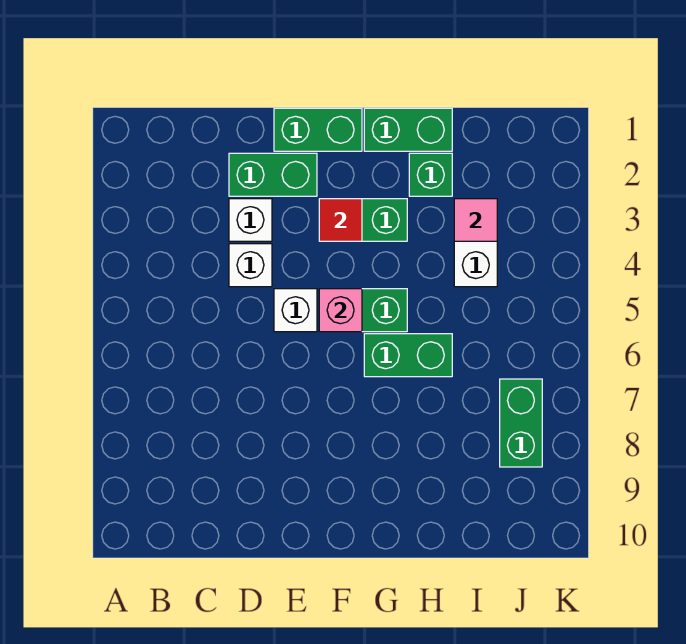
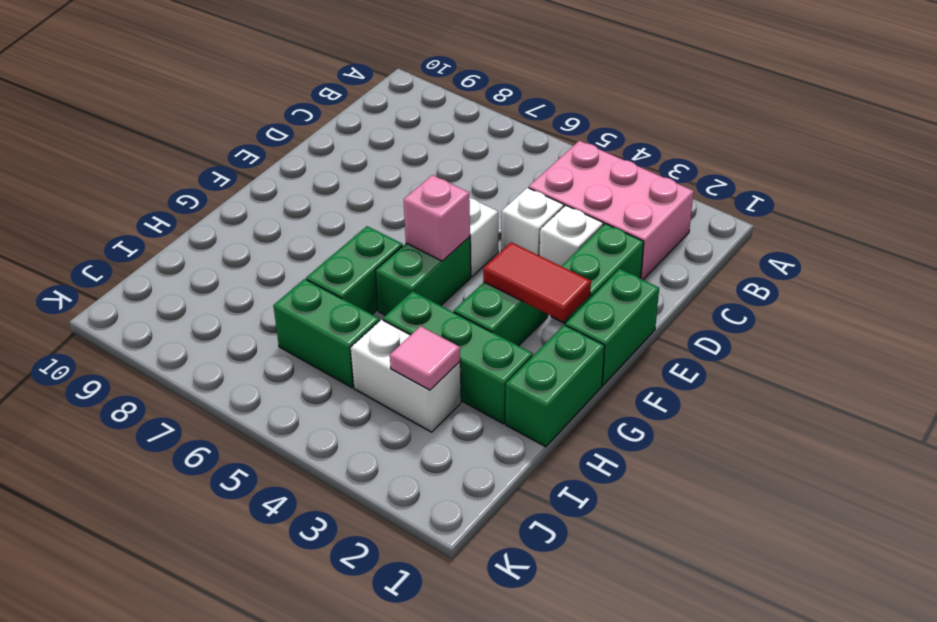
none -> pink 2x3 brick [529,141,694,280]
red 1x1 tile [319,199,362,241] -> red 1x2 tile [483,242,591,321]
green 1x1 brick [409,153,452,196] -> green 1x3 brick [383,291,533,424]
green 1x2 brick [500,379,542,467] -> green 1x2 brick moved to [273,279,380,388]

